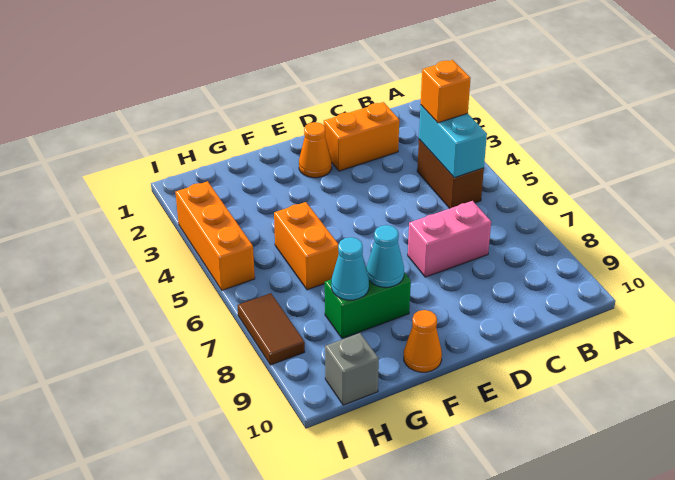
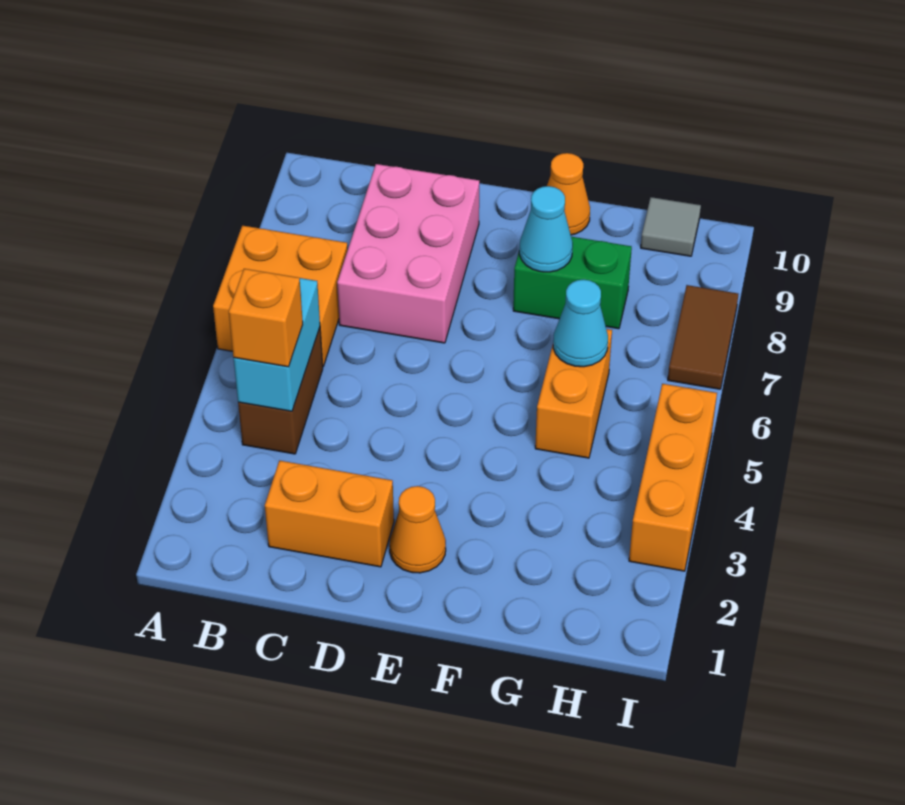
none -> orange 2x2 brick [213,226,348,366]
pink 1x2 brick [408,201,491,277] -> pink 2x3 brick [337,164,479,343]
cyan 1x1 cone [331,237,369,300] -> cyan 1x1 cone moved to [553,279,608,367]
grey 1x1 brick [325,333,379,405] -> grey 1x1 tile [641,197,701,256]

